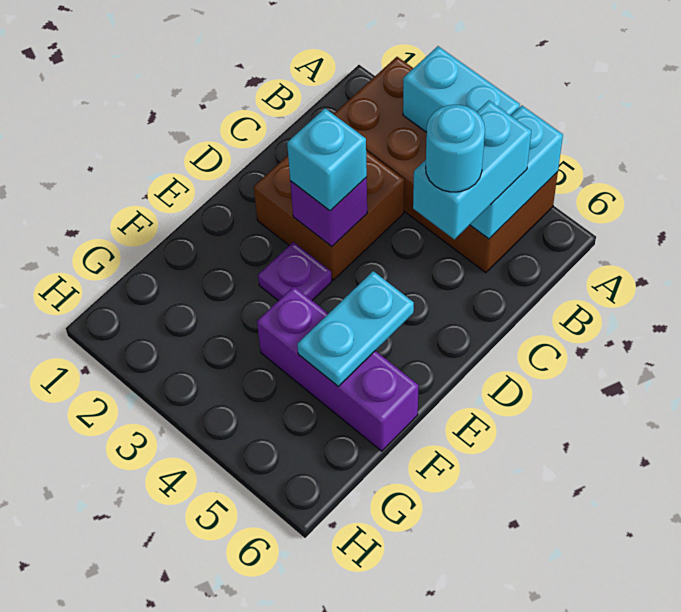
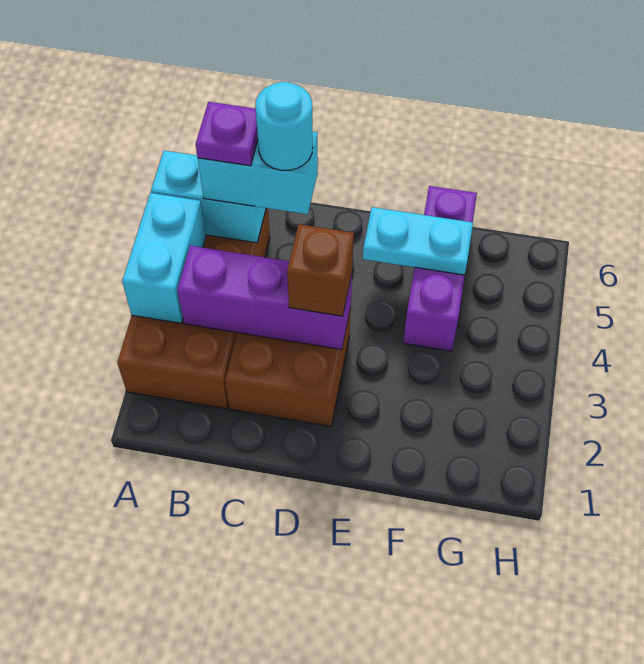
purple 1x1 brick [290,177,367,246] -> purple 1x3 brick [177,246,352,349]
cyan 1x1 brick [287,108,367,211] -> brown 1x1 brick [287,224,354,316]
purple 1x1 plate [258,242,332,301] -> purple 1x1 plate moved to [196,102,258,166]

